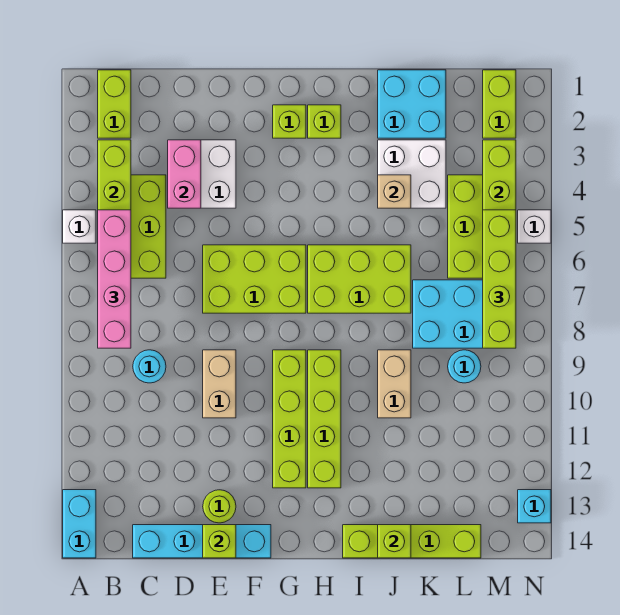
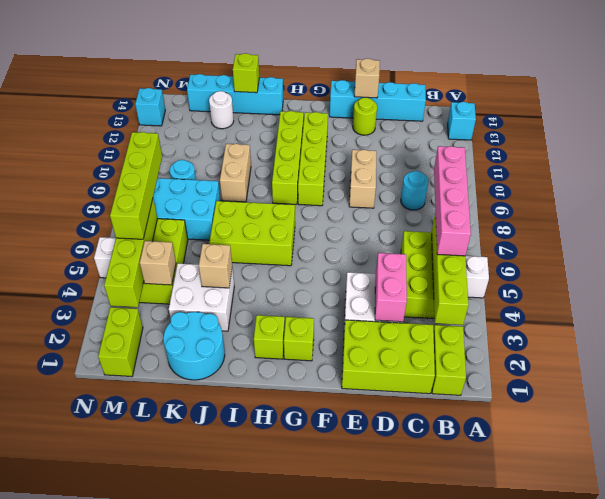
cyan 1x2 brick [63,490,96,558] -> cyan 1x1 brick [448,102,476,140]
lime 2x3 brick [203,245,306,313] -> lime 2x3 brick moved to [342,320,435,394]
lime 1x1 brick [203,525,236,558] -> tan 1x1 brick [354,59,380,98]
lime 1x4 brick [343,525,481,558] -> cyan 1x4 brick [187,74,283,115]
cyan 2x2 brick [378,70,446,138] -> cyan 2x2 round brick [163,312,225,380]
none -> white 1x1 round brick [209,91,234,129]
none -> tan 1x1 brick [140,241,176,285]

